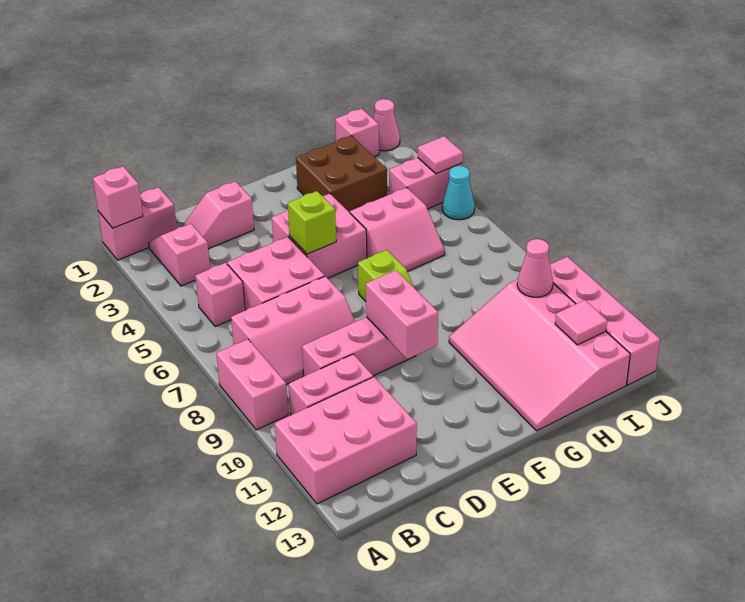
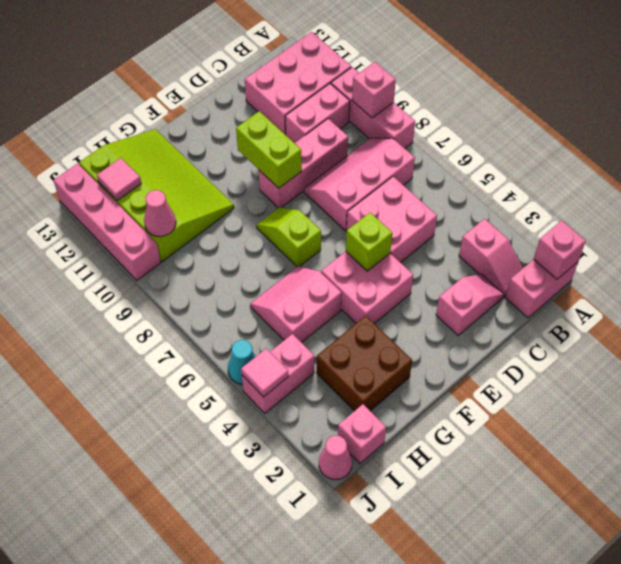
pink 1x2 brick [216,339,288,430] -> pink 1x3 brick [331,67,415,148]
pink 1x1 brick [195,263,245,326] -> pink 1x1 brick moved to [352,62,396,118]
pink 1x2 brick [366,270,438,359] -> lime 1x2 brick [236,111,302,188]
pink 3x4 slope [449,279,630,431] -> lime 3x4 slope [79,129,234,262]

